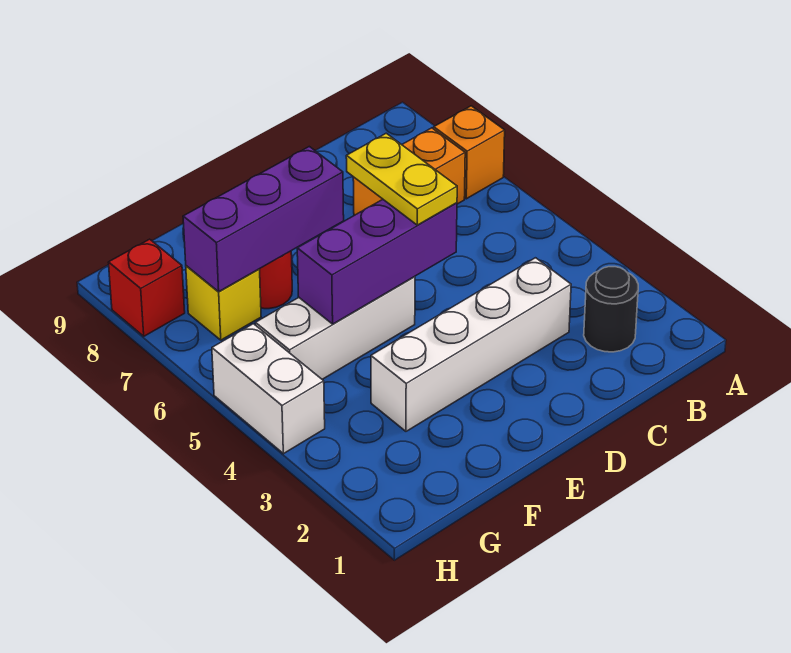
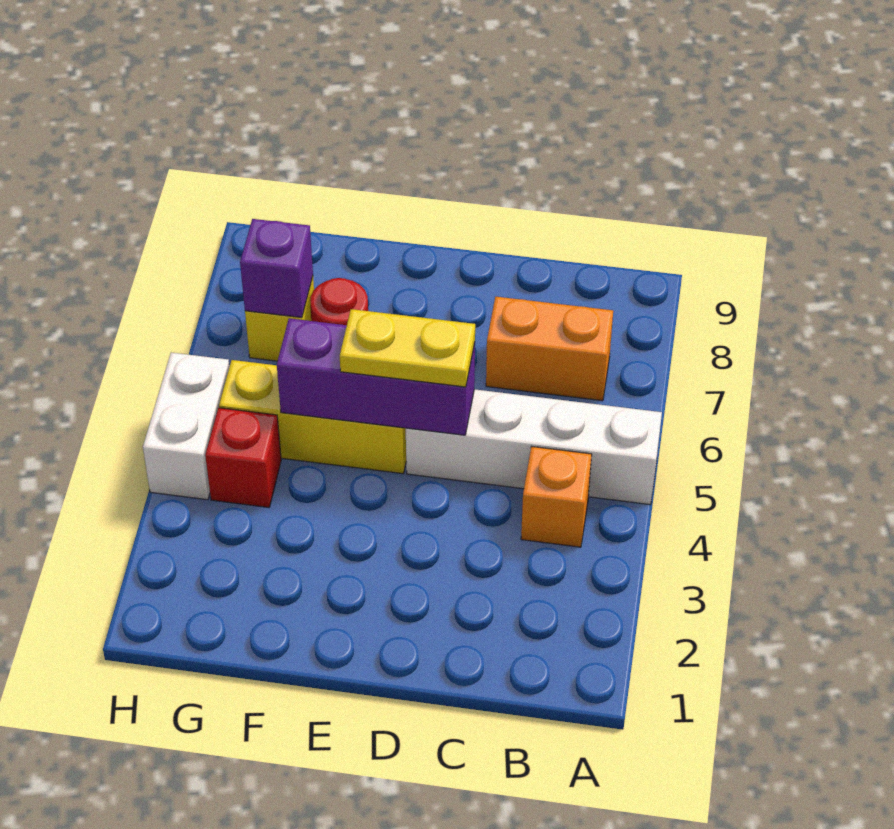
orange 1x1 brick [434,106,505,199] -> orange 1x1 brick moved to [521,446,592,547]
black 1x1 round brick [584,267,638,352] -> none
white 1x4 brick [371,258,571,431] -> white 1x4 brick moved to [406,389,662,505]
yellow 1x2 plate [346,133,457,225] -> yellow 1x2 plate turned to [340,309,475,387]
white 1x3 brick [256,277,415,380] -> yellow 1x3 brick [219,360,406,474]
purple 1x3 brick [183,147,344,292] -> purple 1x1 brick [240,219,313,317]
red 1x1 brick [108,239,185,336] -> red 1x1 brick moved to [205,408,281,507]

